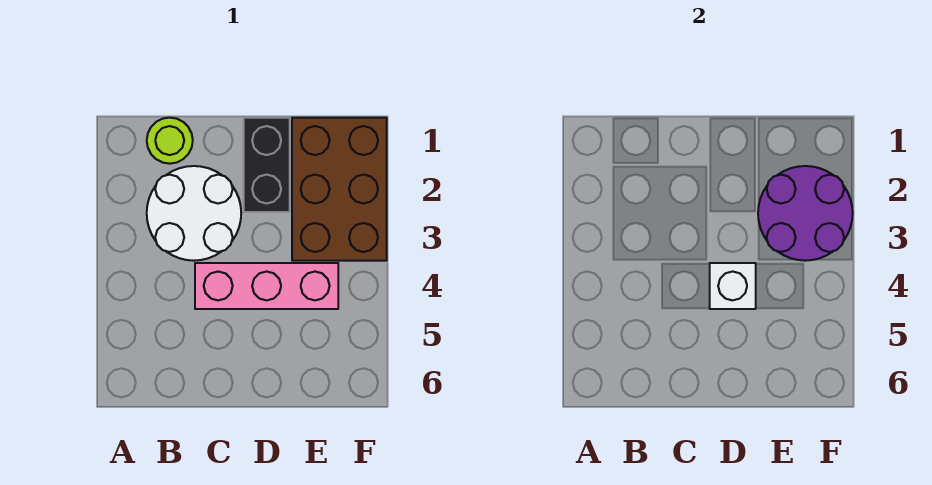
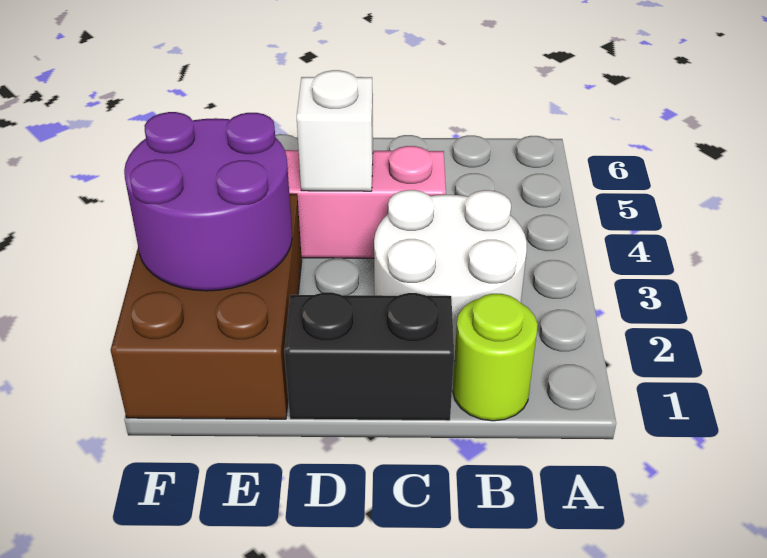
black 1x2 brick [244,118,290,212] -> black 1x2 brick turned to [284,292,454,421]

